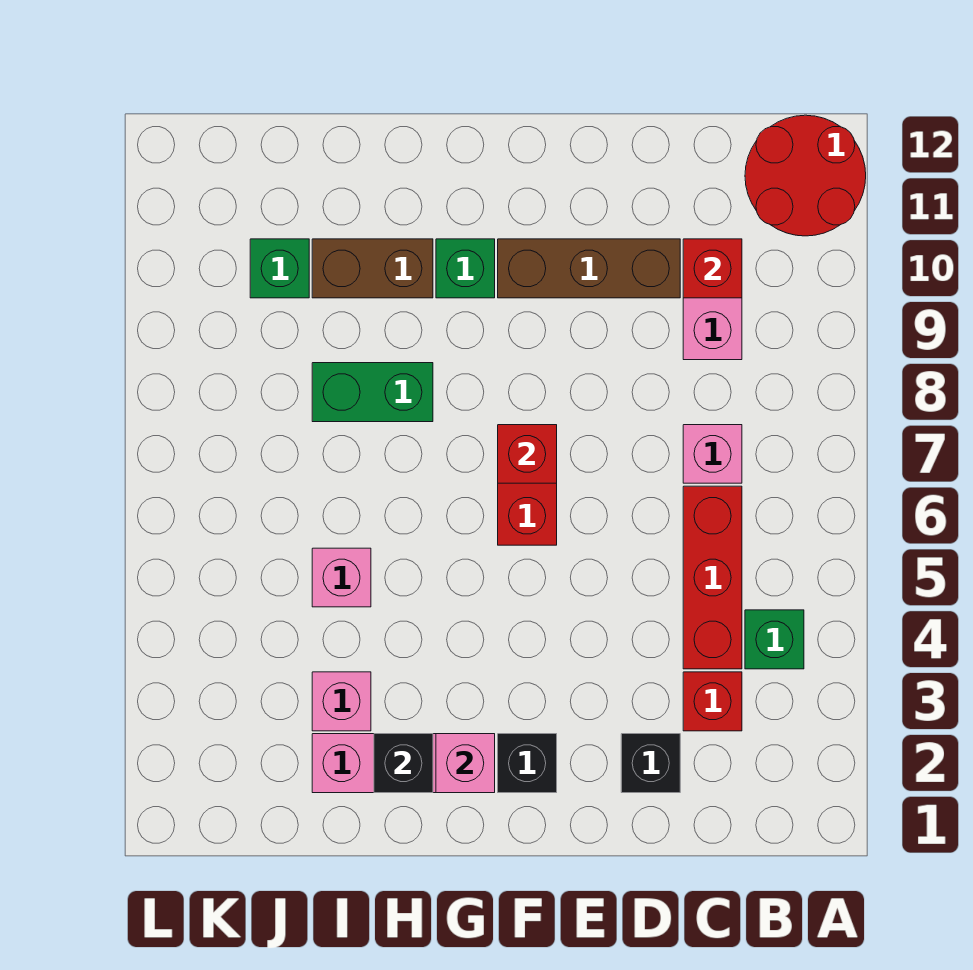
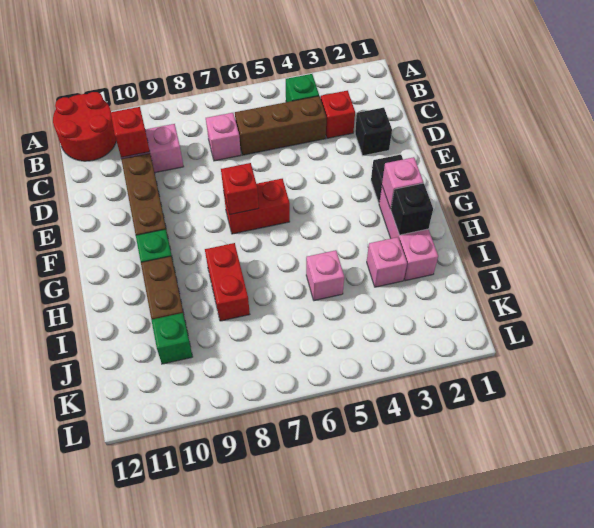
red 1x3 brick [683,486,742,669] -> brown 1x3 brick [235,96,326,155]
green 1x2 brick [312,363,433,422] -> red 1x2 brick [205,243,250,321]

